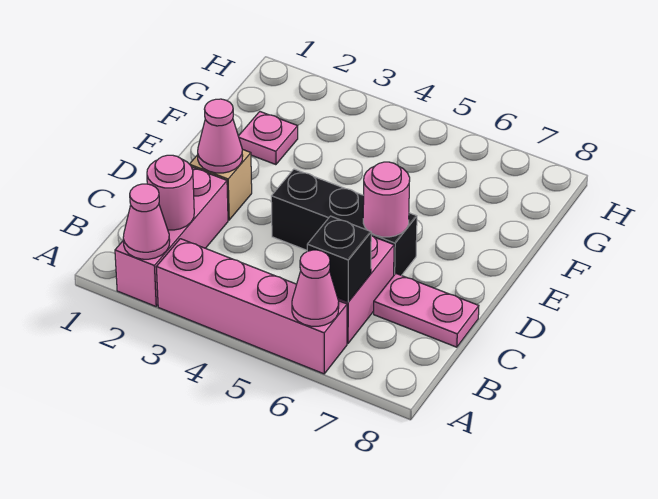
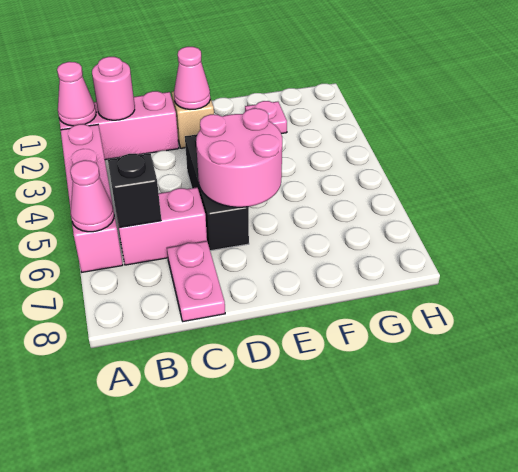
pink 1x1 round brick [363,162,410,237] -> pink 2x2 round brick [196,108,282,207]

